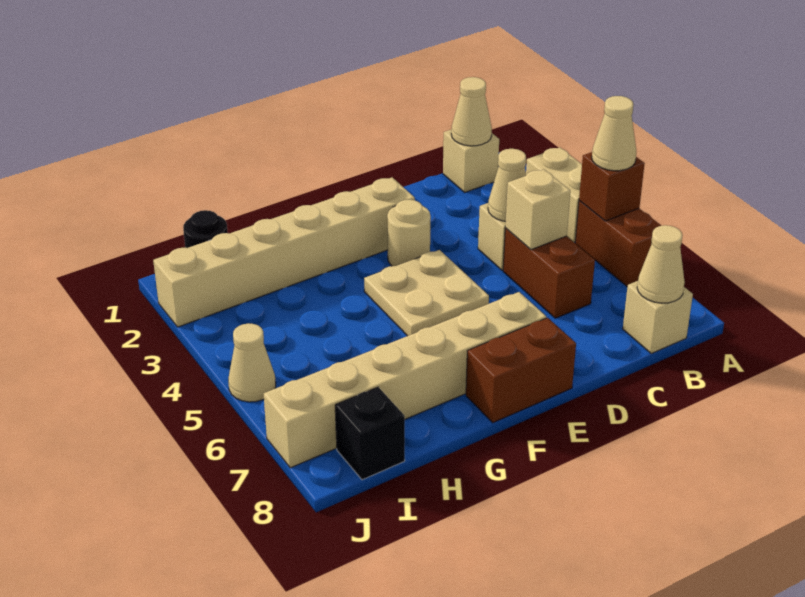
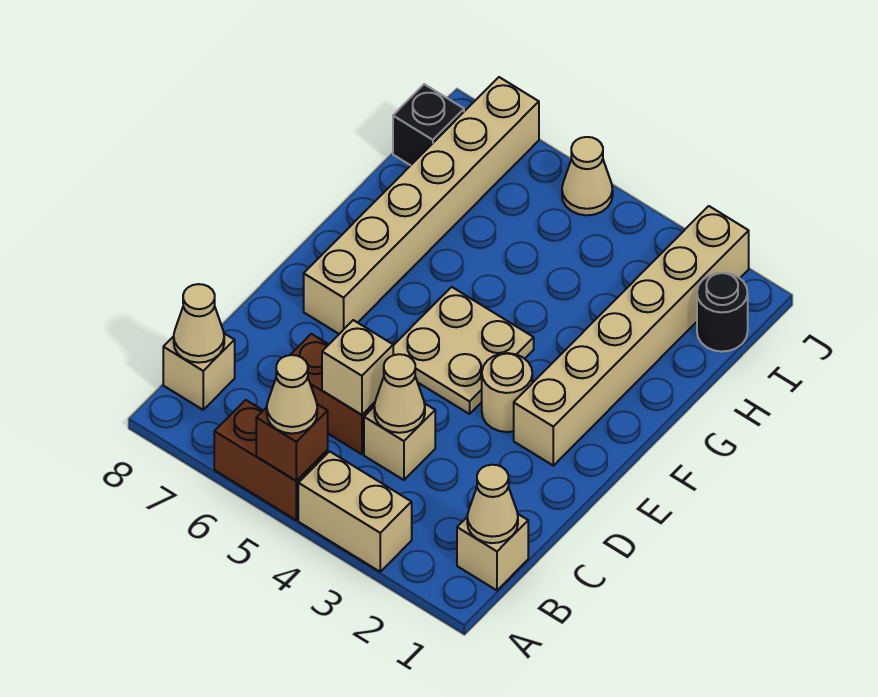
brown 1x2 brick [466,318,576,423] -> none

